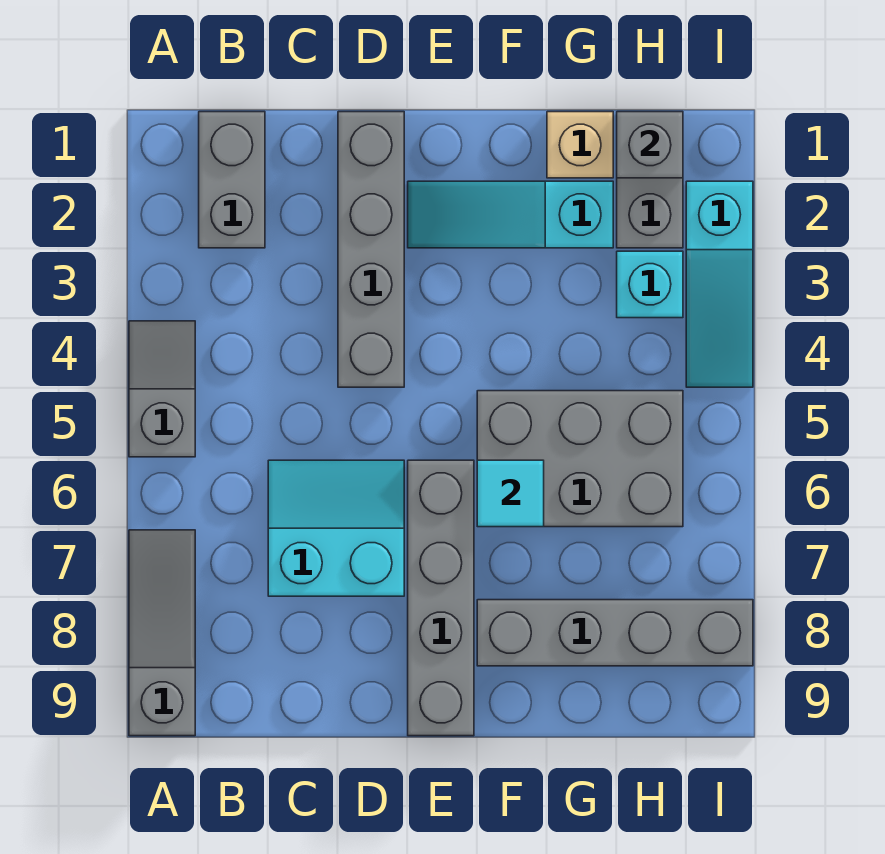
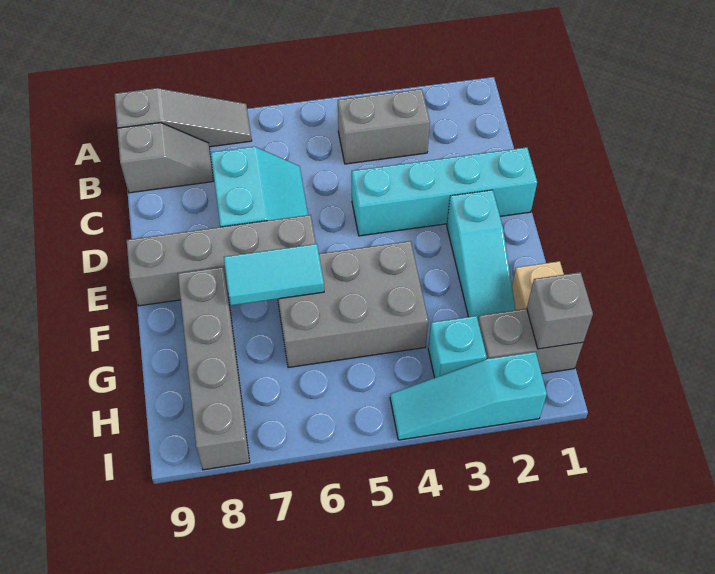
grey 1x2 slope [129,321,195,457] -> grey 1x2 slope moved to [117,123,214,193]
grey 1x2 brick [199,112,265,248] -> grey 1x2 brick moved to [338,89,430,164]
grey 1x4 brick [338,112,404,387] -> cyan 1x4 brick [352,147,537,236]
cyan 1x3 slope [408,181,613,248] -> cyan 1x3 slope turned to [447,190,516,319]
grey 2x3 brick [477,391,683,527] -> grey 2x3 brick turned to [278,241,428,367]
cyan 1x1 tile [477,460,544,527] -> cyan 1x2 tile [224,244,324,305]

